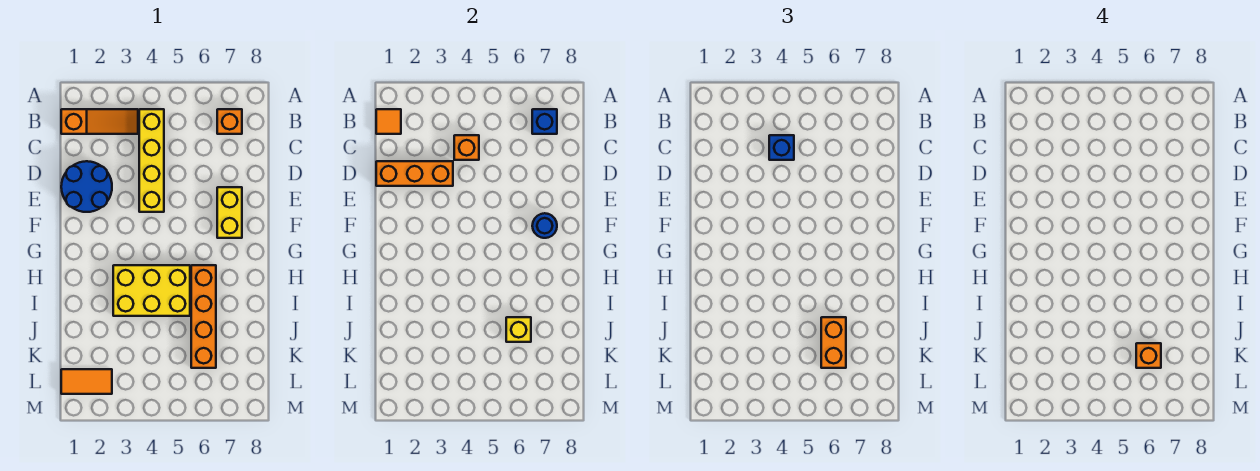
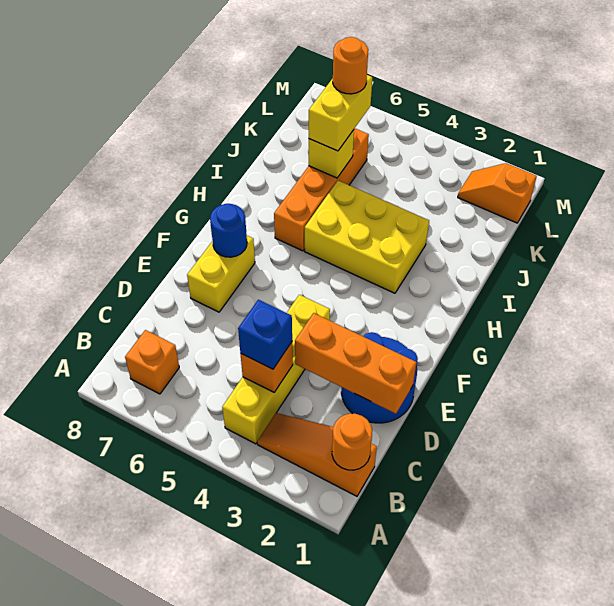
orange 1x1 tile [376,109,401,134] -> orange 1x1 round brick [332,414,372,470]
blue 1x1 brick [532,109,557,134] -> none
orange 1x2 brick [821,317,846,368] -> yellow 1x2 brick [309,75,372,151]
orange 1x1 brick [1136,343,1161,368] -> orange 1x1 round brick [333,37,368,94]
orange 1x2 tile [61,369,112,394] -> orange 1x2 slope [458,163,537,223]

